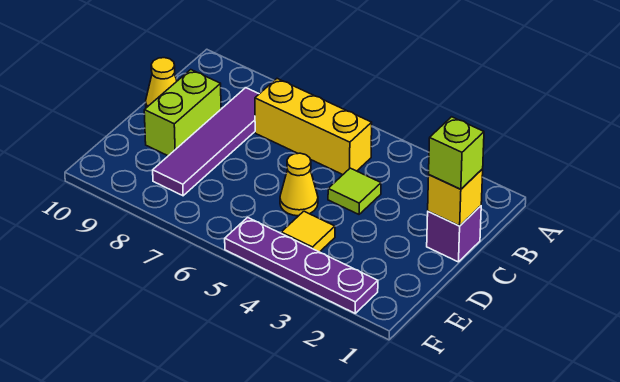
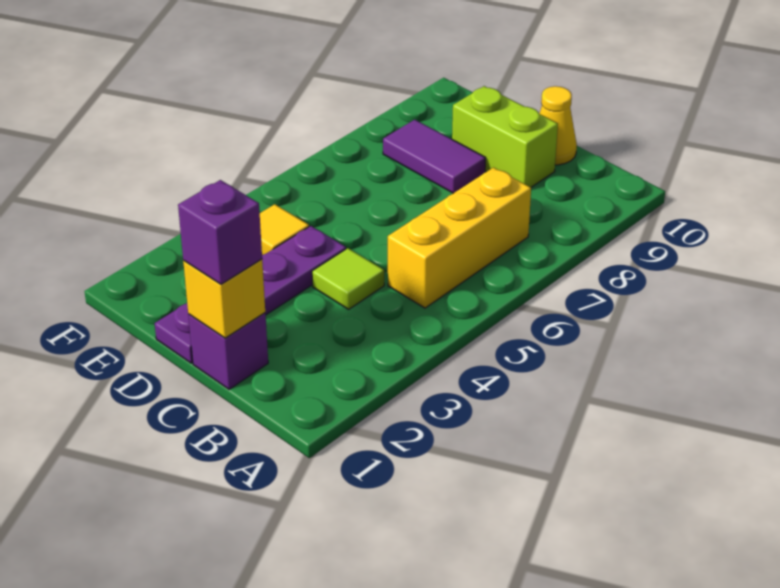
purple 1x4 tile [153,88,259,196] -> purple 1x2 tile [383,120,486,193]
lime 1x1 brick [429,117,484,189] -> purple 1x1 brick [178,180,262,284]
yellow 1x1 cone [280,153,318,216] -> none
purple 1x4 plate [225,217,378,313] -> purple 1x4 plate moved to [155,226,346,363]

